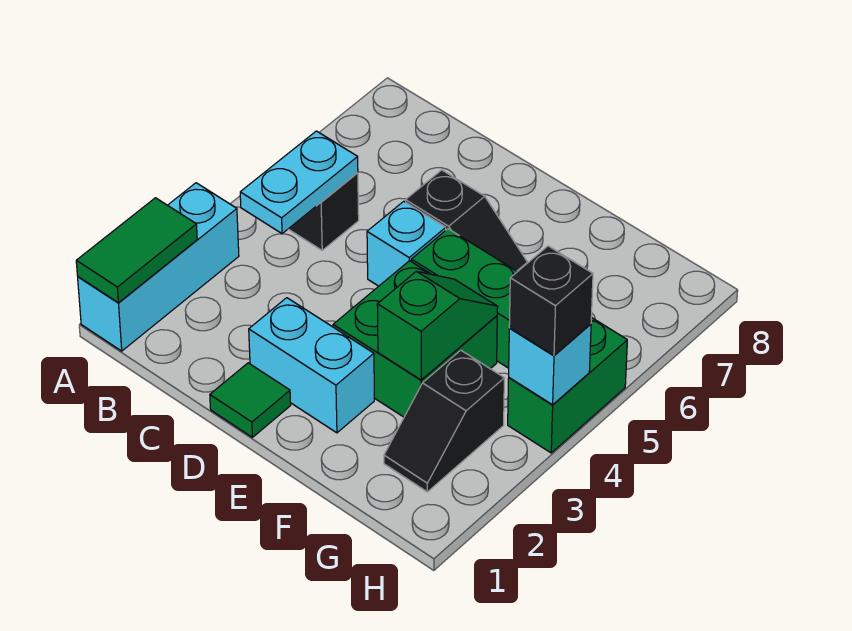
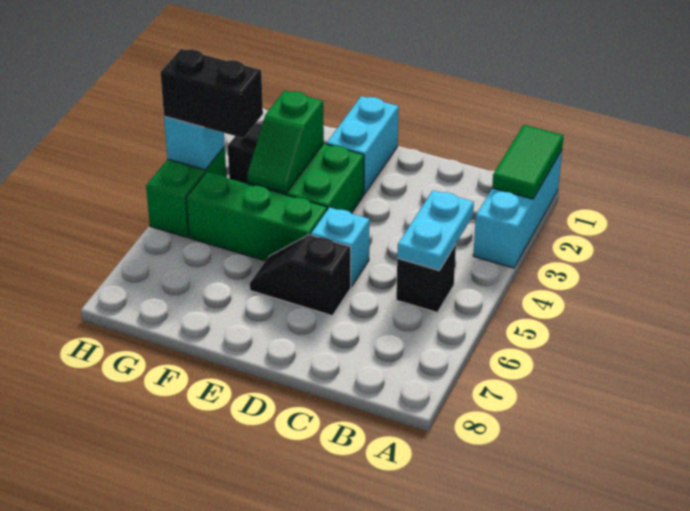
green 1x1 tile [210,363,291,437] -> none
cyan 1x2 brick [249,298,374,433] -> cyan 1x2 brick turned to [326,96,399,194]
black 1x1 brick [509,246,593,355] -> black 1x2 brick [160,49,263,138]

